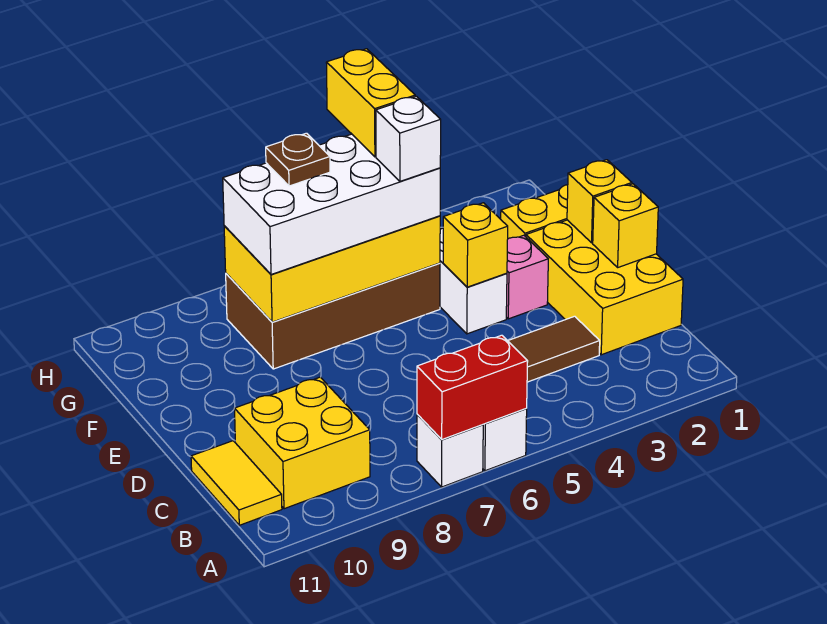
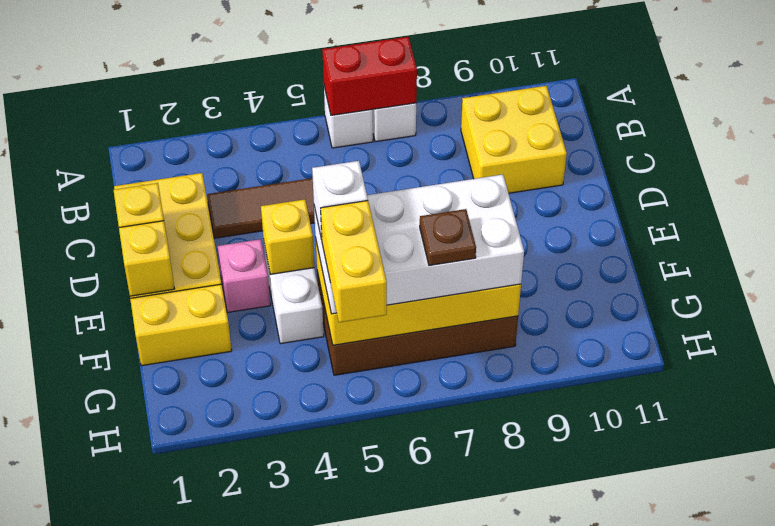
yellow 1x2 tile [191,441,282,525] -> none

